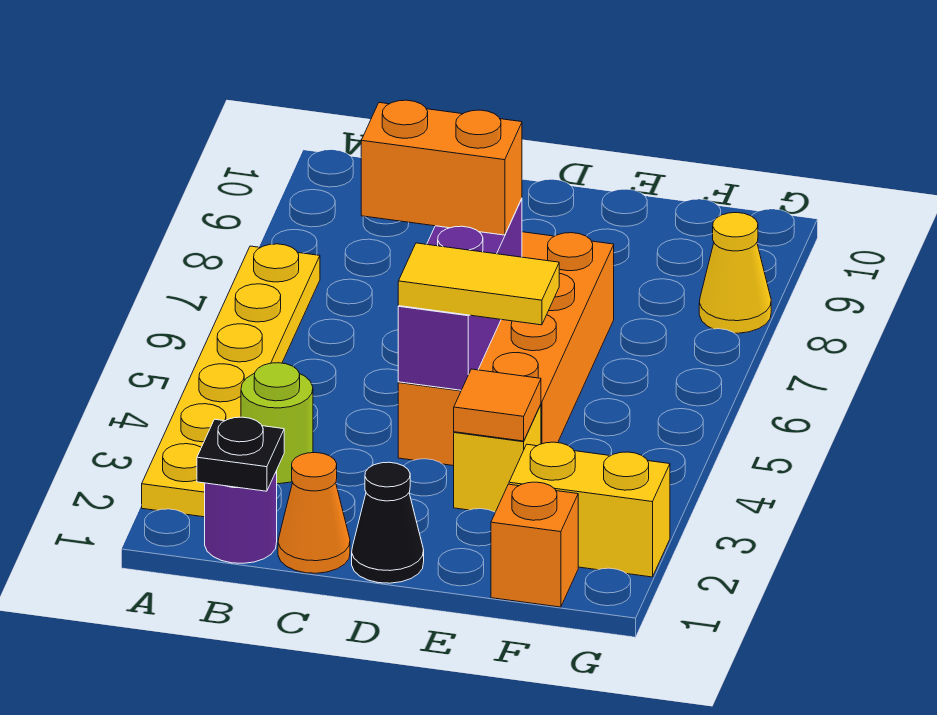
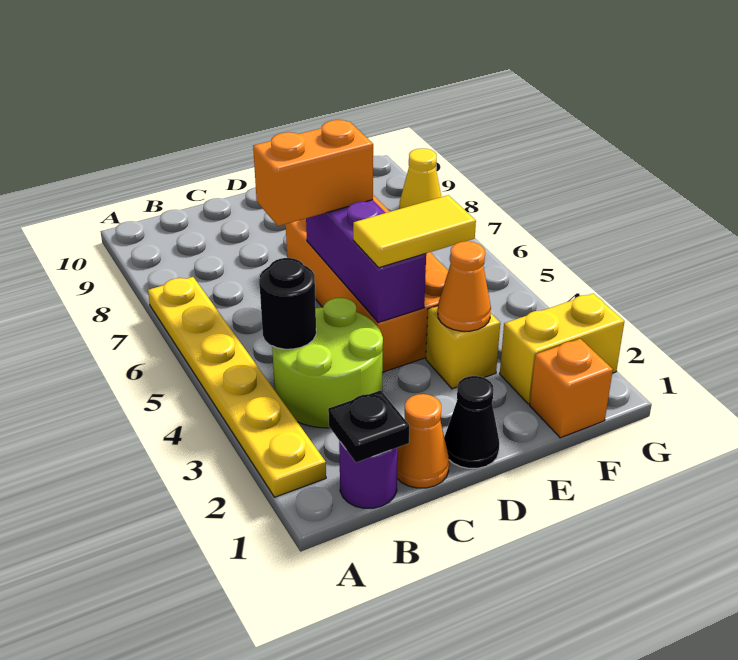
lime 1x1 round brick [241,363,313,484] -> lime 2x2 round brick [272,298,383,428]
none -> black 1x1 round brick [259,258,316,349]
orange 1x1 tile [454,369,541,441] -> orange 1x1 cone [438,241,491,331]

